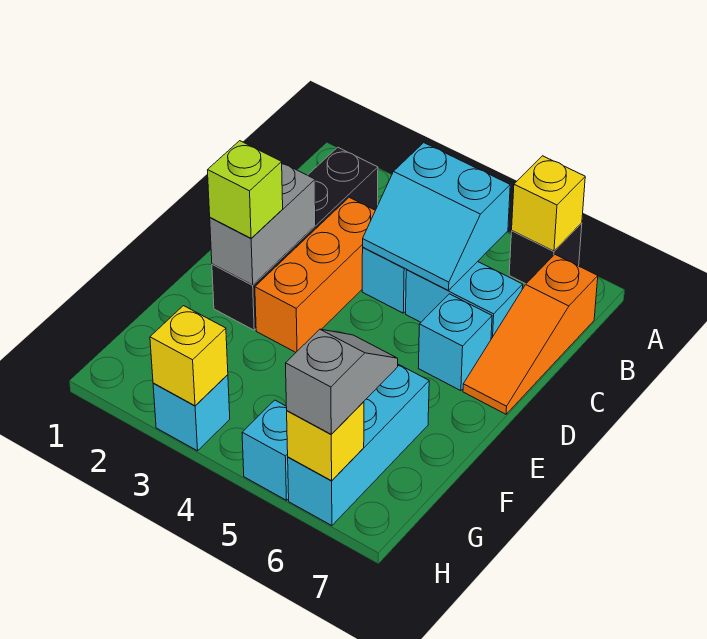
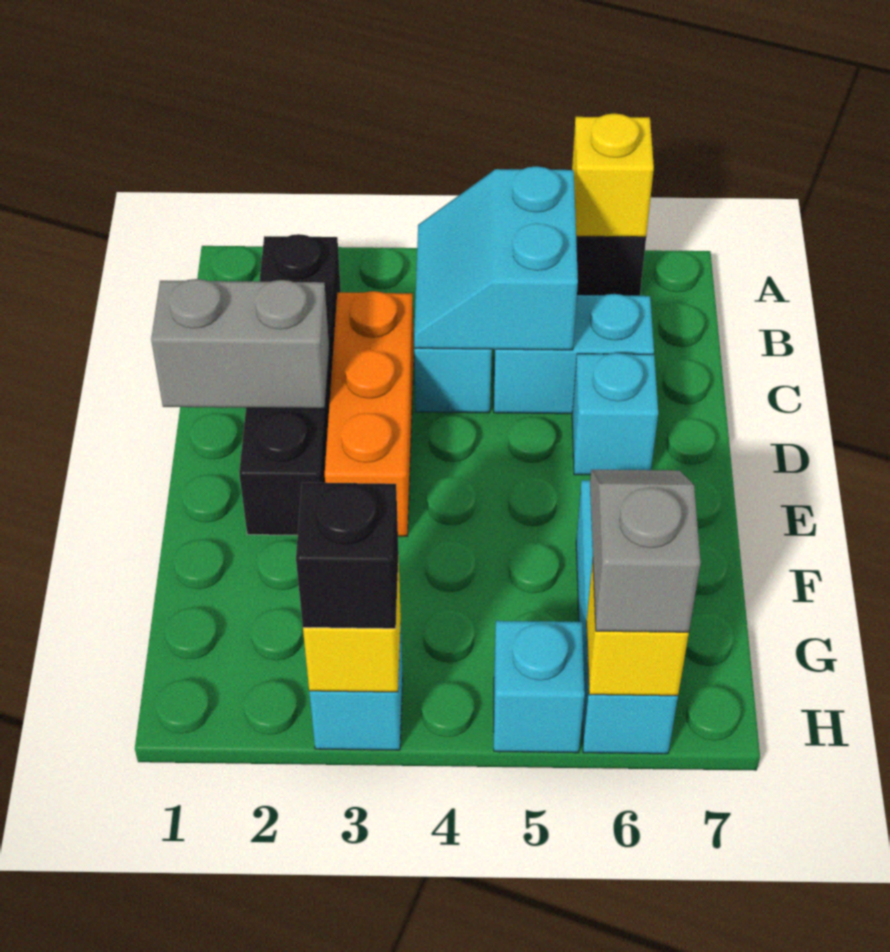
cyan 2x2 slope [363,143,510,290] -> cyan 2x2 slope turned to [414,166,578,350]
orange 1x3 slope [463,255,598,414] -> none
grey 1x2 brick [210,163,316,285] -> grey 1x2 brick turned to [151,279,329,409]
lime 1x1 brick [208,141,283,238] -> none
none -> black 1x1 brick [296,483,399,629]

